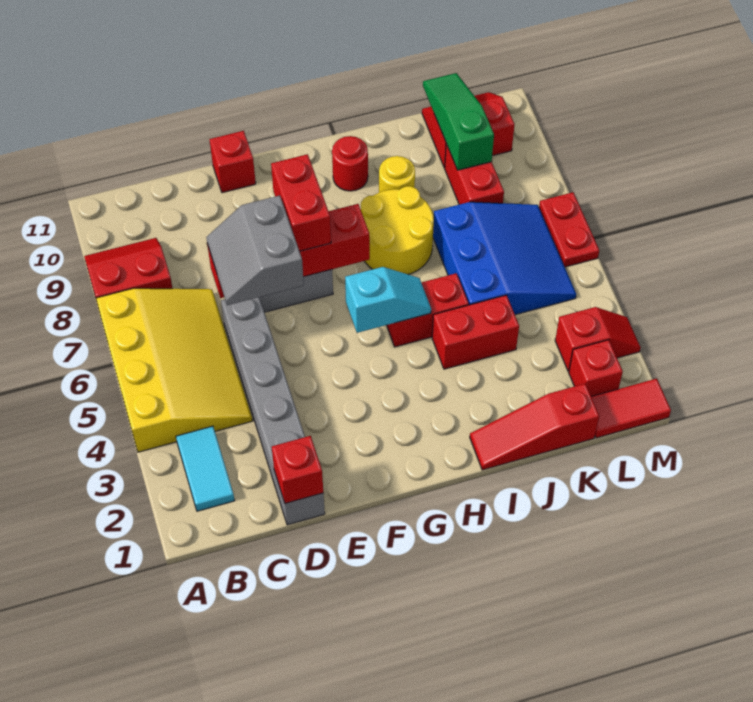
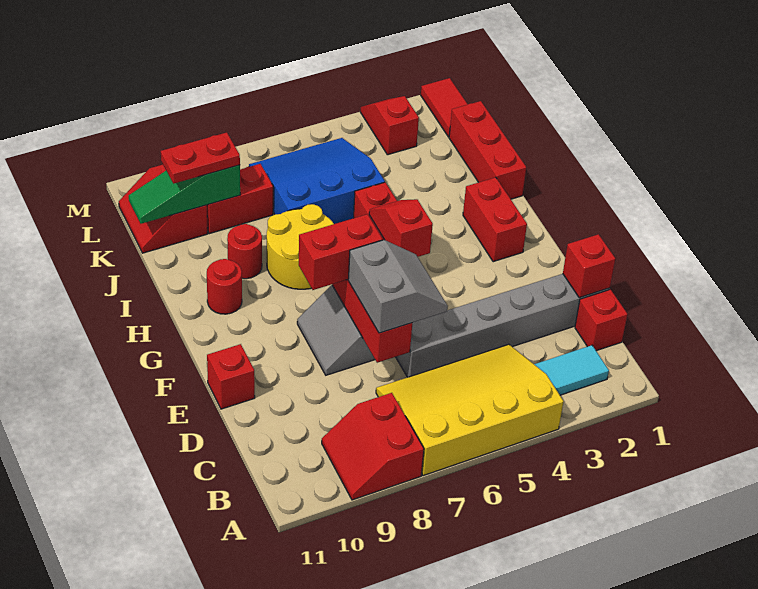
grey 2x2 slope [206,196,304,305] -> grey 2x2 slope turned to [348,240,448,333]
cyan 1x2 slope [345,267,431,333] -> red 1x2 slope [369,199,433,257]
red 1x3 slope [470,384,599,470] -> red 1x3 brick [449,101,526,199]
red 1x2 brick [432,295,519,369] -> red 1x2 brick moved to [463,177,527,262]
yellow 1x1 round brick [379,156,415,192] -> red 1x1 round brick [227,224,262,279]
red 1x1 brick [569,340,623,397] -> red 1x1 brick moved to [575,289,628,351]
red 1x2 plate [539,192,599,267] -> red 1x2 plate moved to [161,132,240,184]

